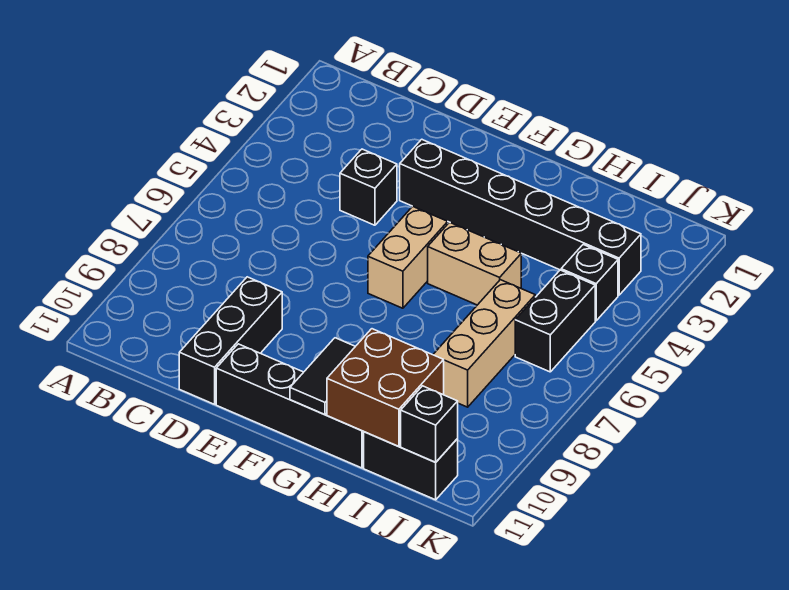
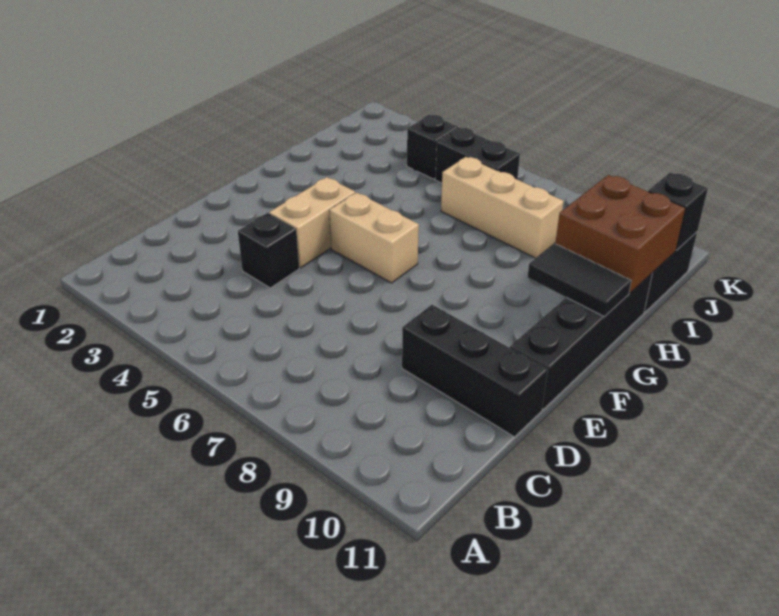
black 1x6 brick [400,139,641,295] -> none
tan 1x2 brick [428,222,521,305] -> tan 1x2 brick moved to [269,177,355,268]

